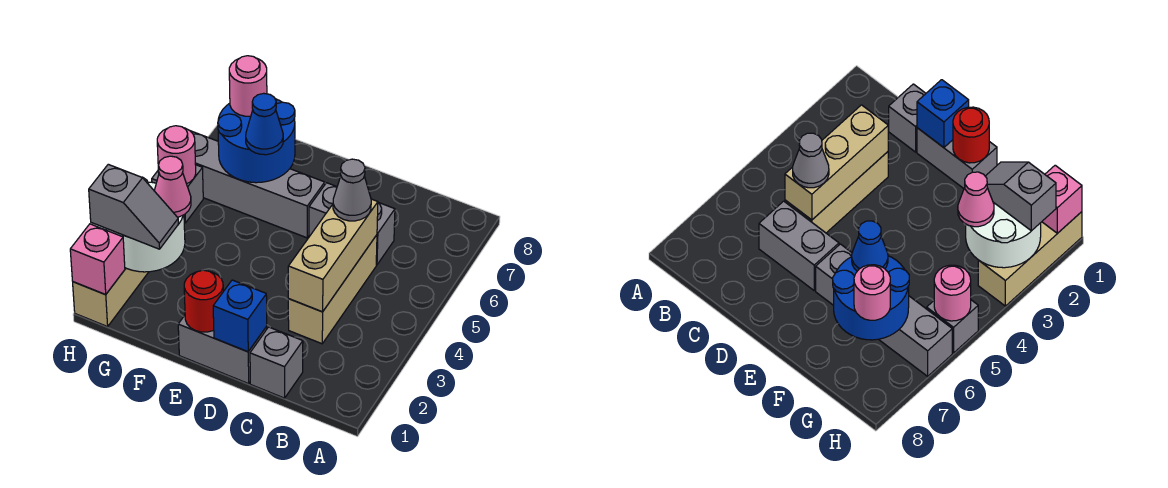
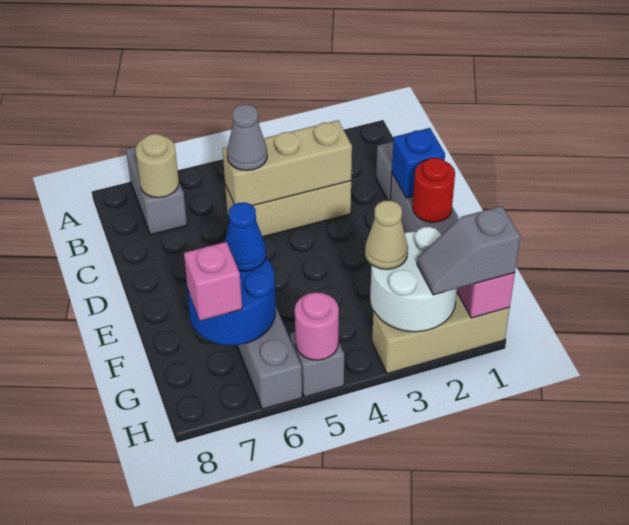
none -> tan 1x1 round brick [135,134,179,198]
grey 1x2 brick [309,183,395,265] -> grey 1x2 brick moved to [126,147,187,235]
grey 1x2 slope [89,164,178,249] -> grey 1x2 slope turned to [417,206,520,295]
pink 1x1 cone [154,156,191,217] -> tan 1x1 cone [365,200,408,269]
pink 1x1 round brick [229,56,267,116] -> pink 1x1 brick [184,242,242,321]

